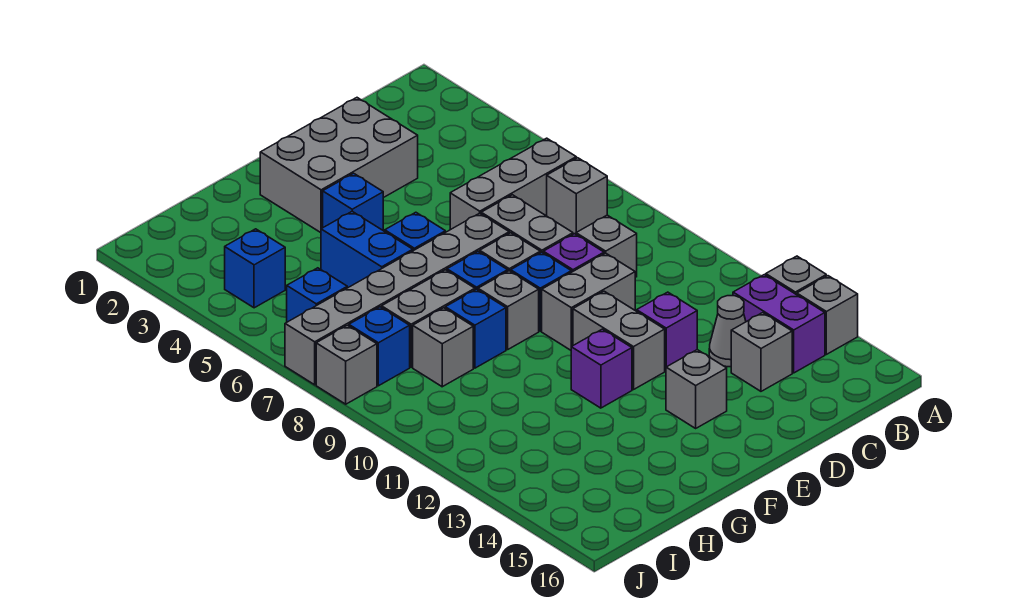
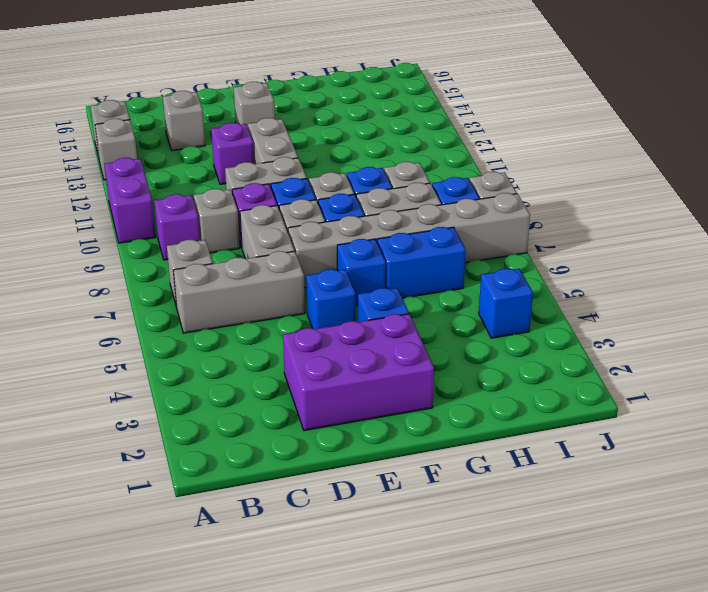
purple 1x2 brick [733,275,825,373] -> purple 1x2 brick moved to [105,158,156,243]
grey 1x1 cone [709,296,746,367] -> none
grey 2x3 brick [260,98,418,233] -> purple 2x3 brick [283,314,434,431]
purple 1x1 brick [571,329,632,408] -> purple 1x1 brick moved to [154,194,200,260]
blue 1x2 brick [321,211,413,288] -> blue 1x2 brick turned to [377,227,466,298]
blue 1x1 brick [287,268,347,322] -> blue 1x1 brick moved to [306,269,356,329]

